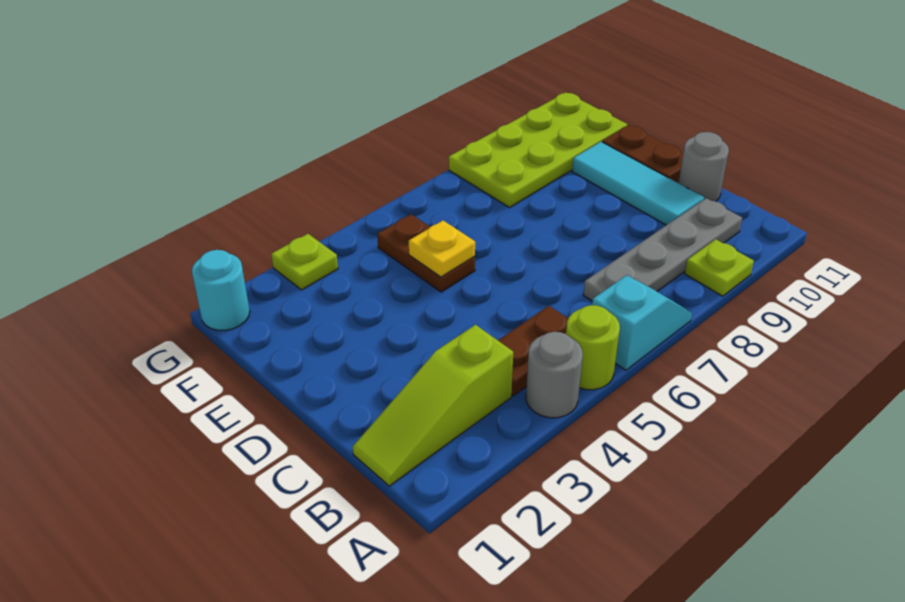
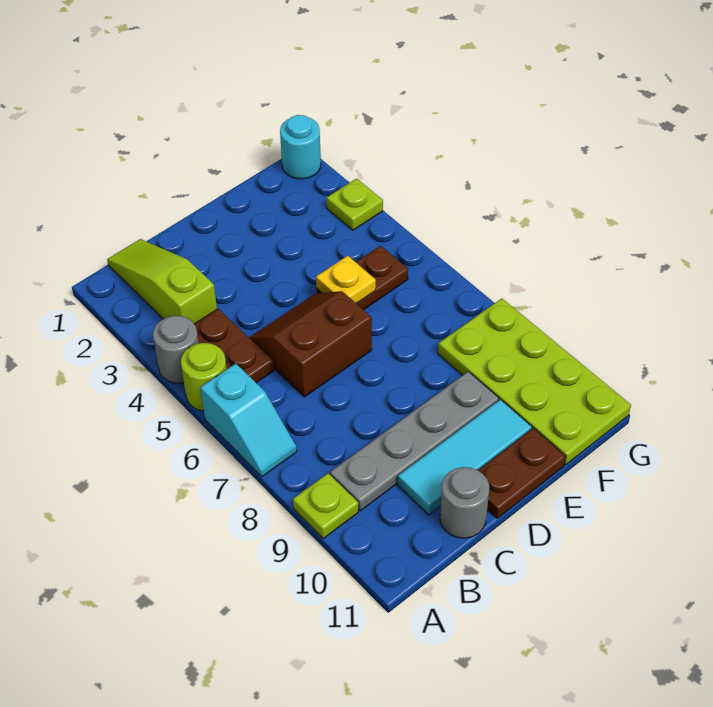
grey 1x4 plate [583,198,742,301] -> grey 1x4 plate turned to [330,372,499,511]
none -> brown 2x2 slope [249,291,372,397]

